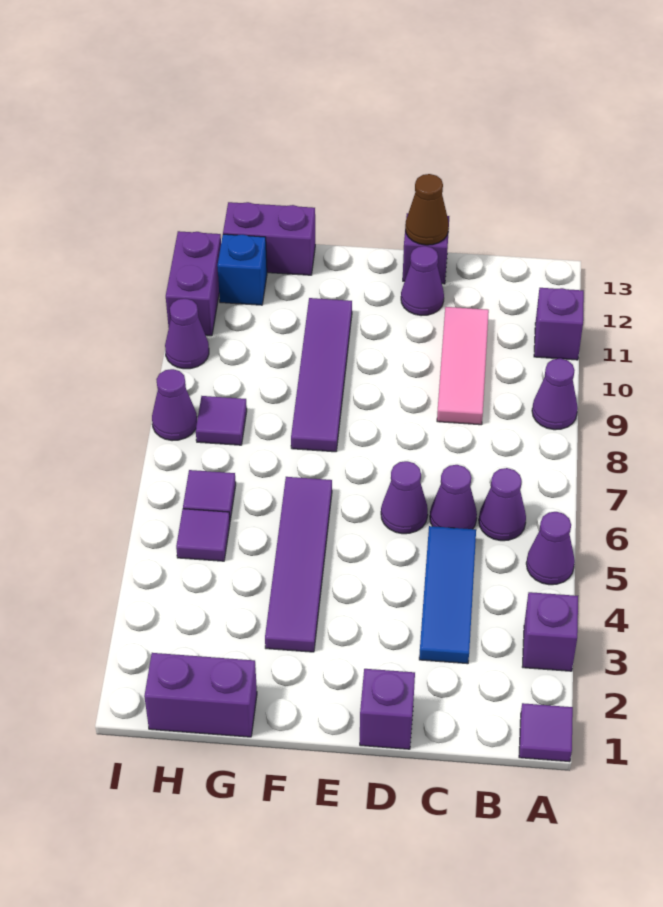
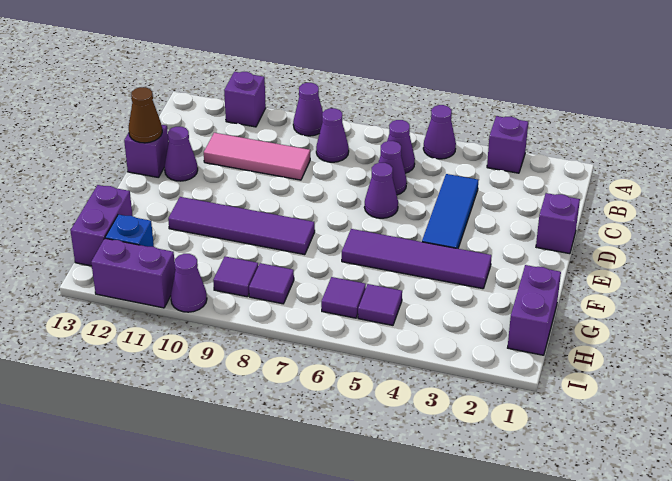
purple 1x1 tile [519,703,573,762] -> purple 1x1 tile moved to [213,256,258,297]
blue 1x3 tile [419,526,476,664] -> blue 1x3 tile turned to [422,174,478,249]
purple 1x1 cone [152,369,197,441] -> purple 1x1 cone moved to [316,108,349,162]

